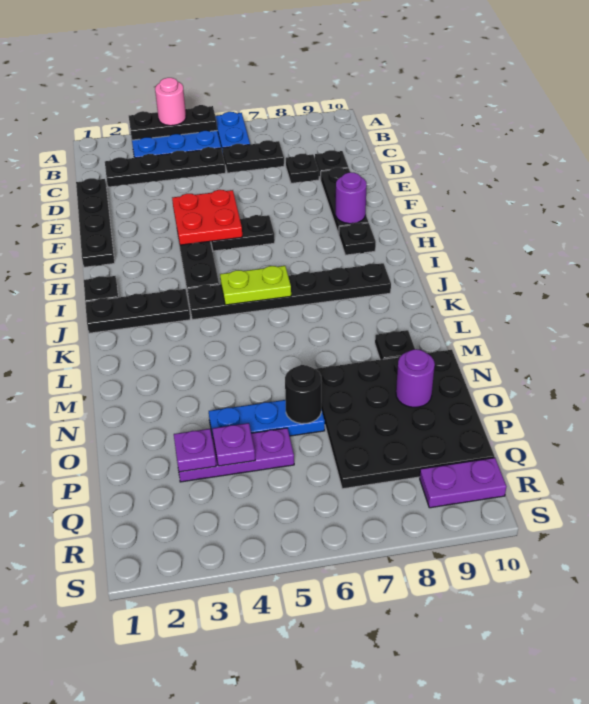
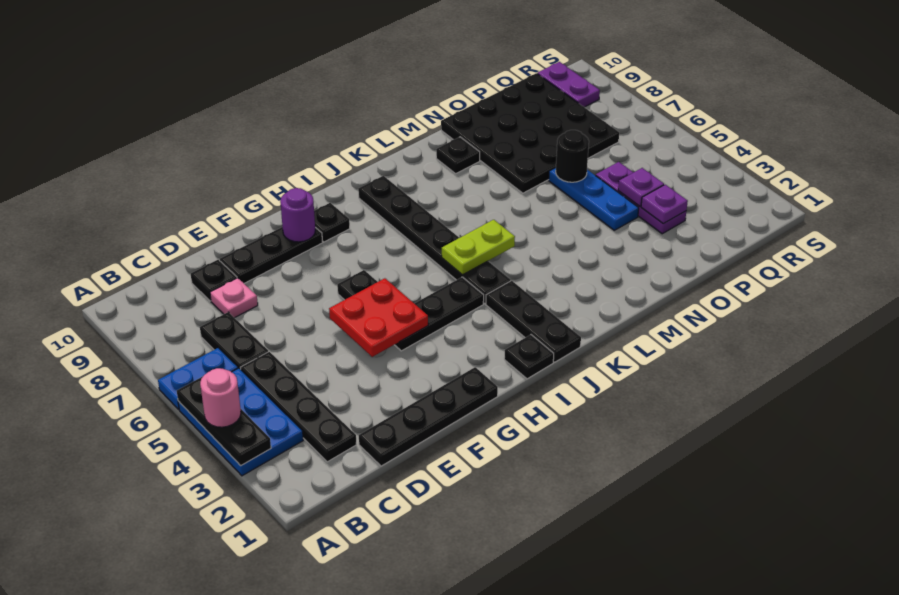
black 1x1 plate [286,154,319,183] -> pink 1x1 plate [210,278,258,318]
lime 1x2 plate [220,266,291,305] -> lime 1x2 plate turned to [442,220,515,275]
purple 1x1 round brick [396,349,435,407] -> none

